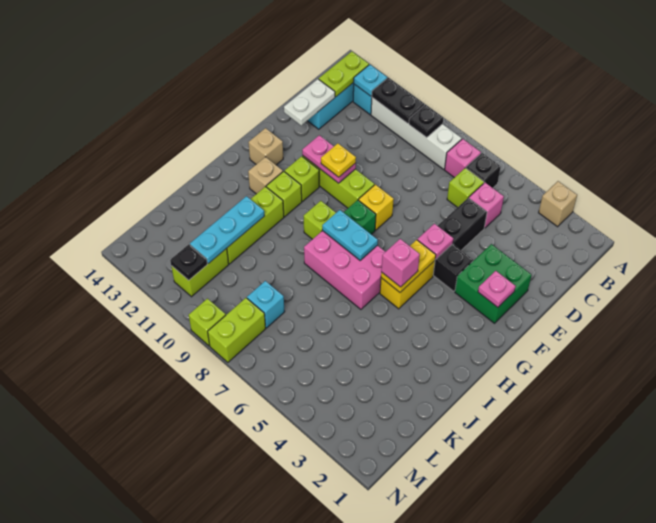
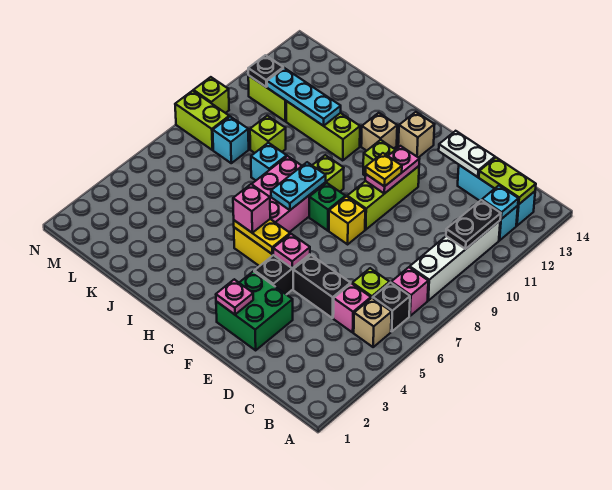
tan 1x1 brick [539,181,577,227] -> tan 1x1 brick moved to [354,298,392,347]
black 1x1 plate [409,105,443,138] -> none
lime 1x1 brick [266,171,302,217] -> lime 1x1 brick moved to [250,116,286,153]
none -> cyan 1x1 brick [251,143,287,180]

